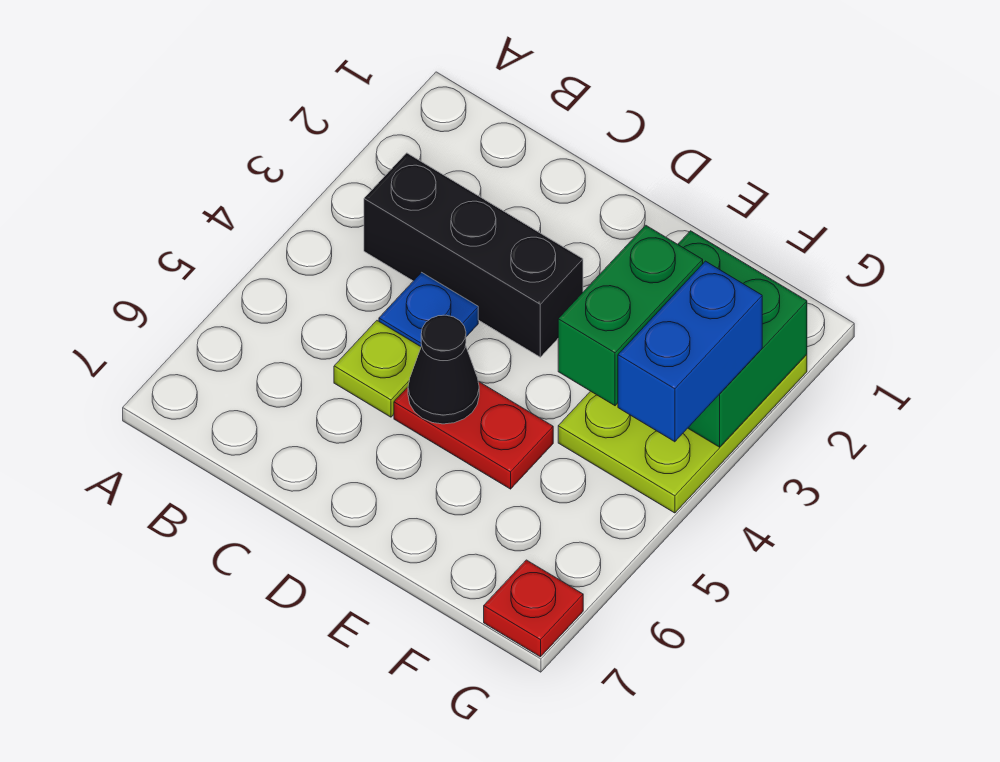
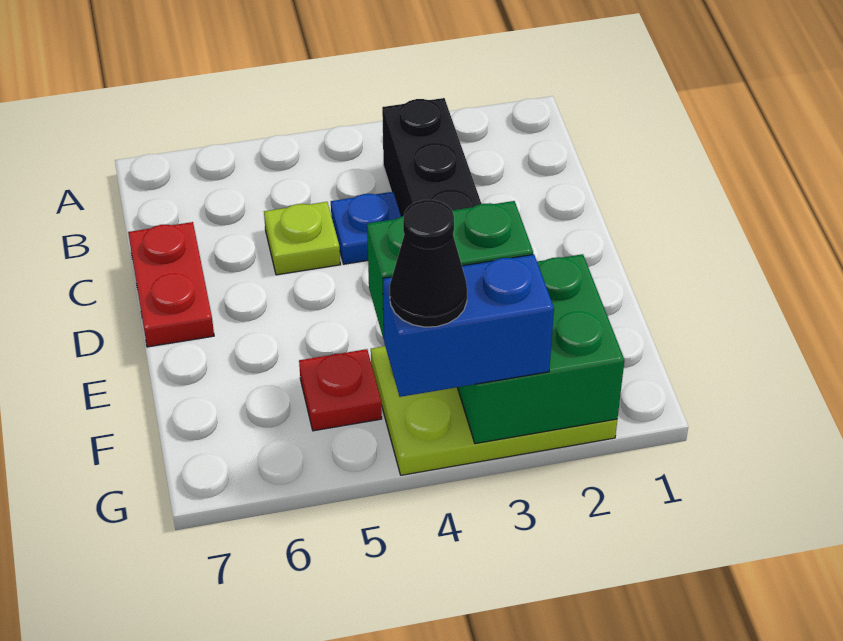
red 1x2 plate [394,381,553,489] -> red 1x2 plate moved to [128,222,214,347]
black 1x1 cone [408,315,479,424] -> black 1x1 cone moved to [390,200,467,327]
red 1x1 plate [484,560,583,657] -> red 1x1 plate moved to [299,349,382,431]

